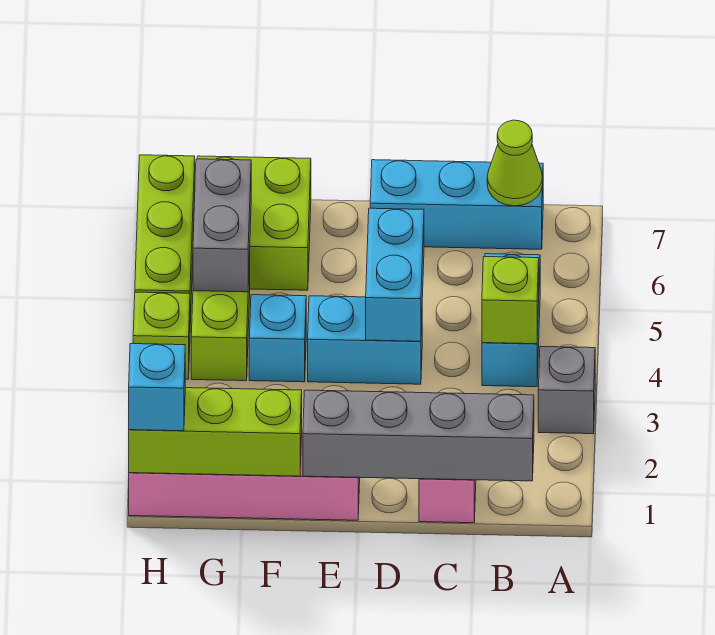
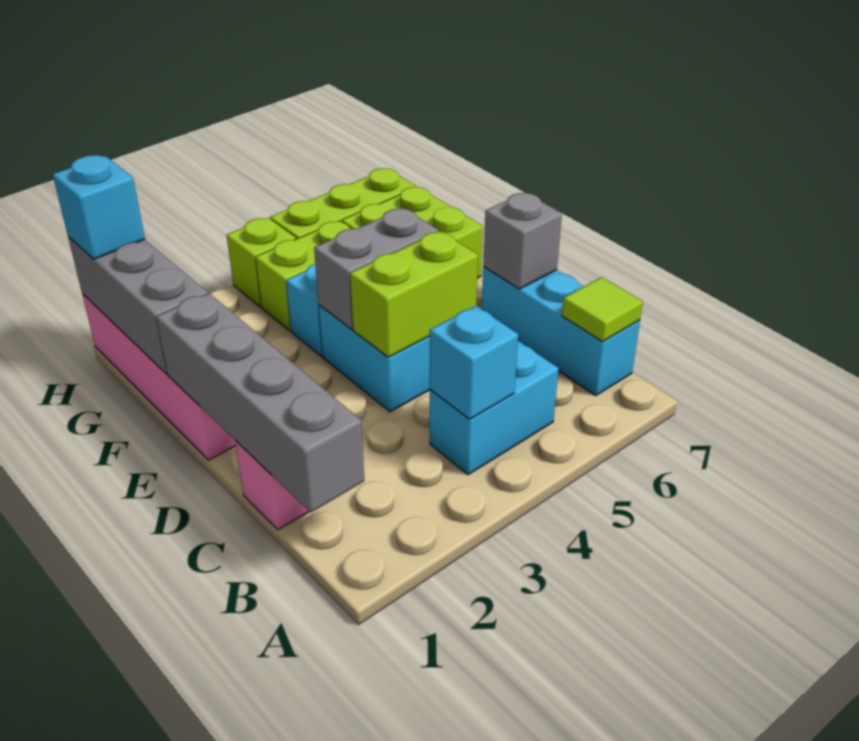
grey 1x1 brick [538,346,595,434] -> grey 1x1 brick moved to [483,193,562,289]
lime 1x1 brick [482,257,539,344] -> cyan 1x1 brick [430,306,518,419]
lime 1x1 cone [487,120,543,206] -> lime 1x1 tile [562,277,643,342]
cyan 1x2 brick [366,208,424,341] -> lime 1x2 brick [350,231,478,357]
lime 1x3 brick [129,388,302,476] -> grey 1x3 brick [68,236,208,374]
grey 1x2 brick [193,159,251,292] -> grey 1x2 brick moved to [314,208,439,329]

